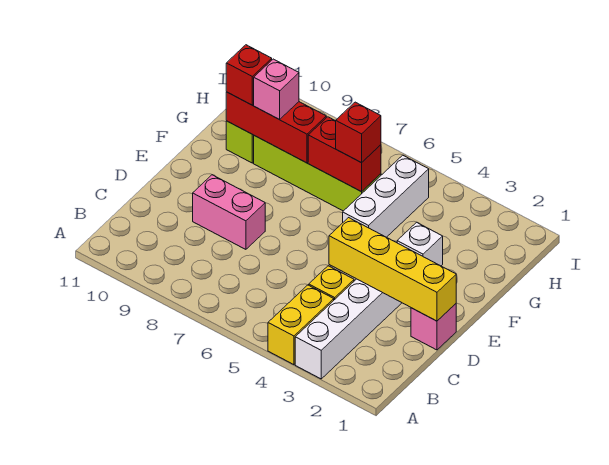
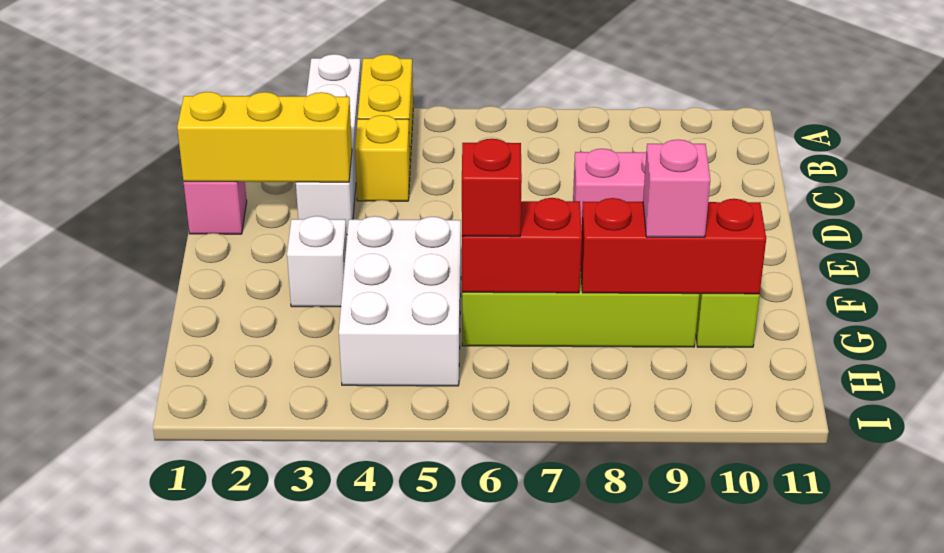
yellow 1x4 brick [329,218,456,321] -> yellow 1x3 brick [177,92,352,182]
white 1x3 brick [343,155,429,237] -> white 2x3 brick [339,216,461,386]
red 1x1 brick [226,45,272,105] -> none

